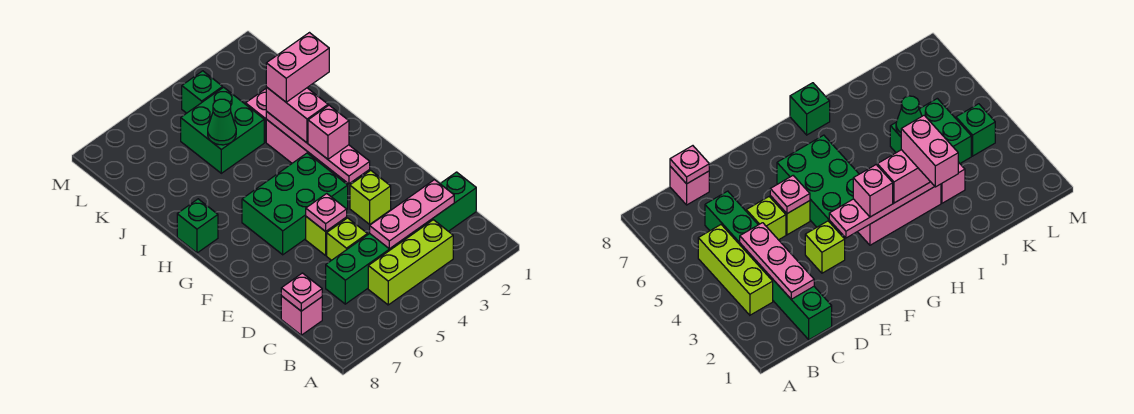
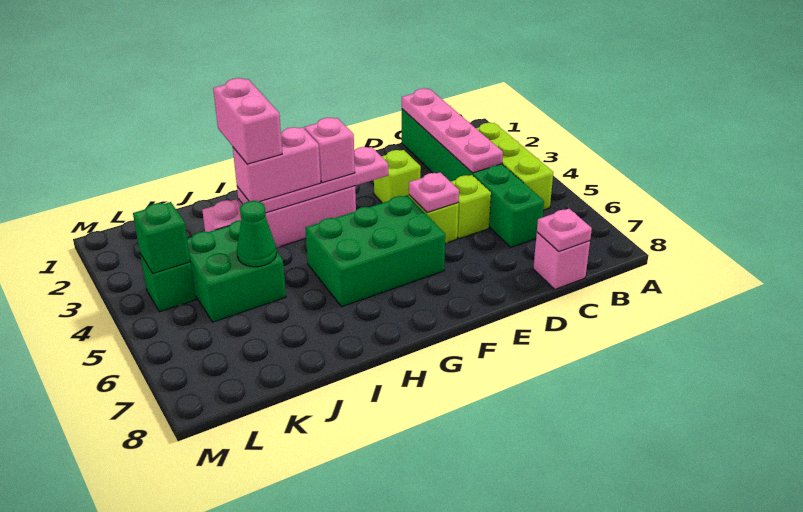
pink 1x3 plate [370,180,454,249] -> pink 1x4 plate [402,89,503,173]
green 2x3 brick [242,153,348,255] -> green 2x3 brick turned to [305,195,445,307]
green 1x1 brick [177,199,218,253] -> green 1x1 brick moved to [133,202,190,273]

